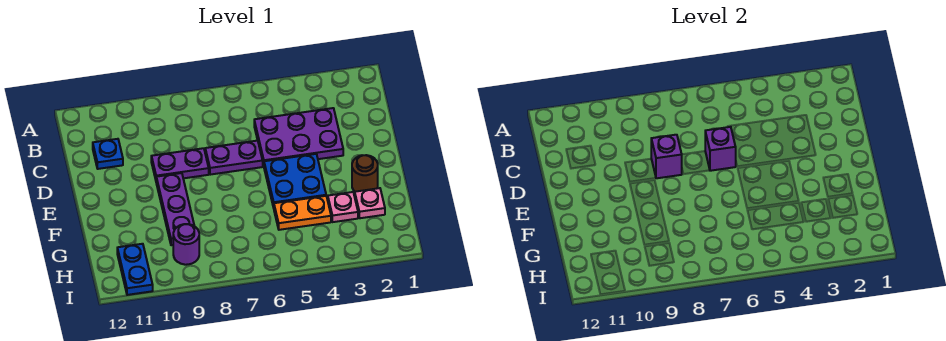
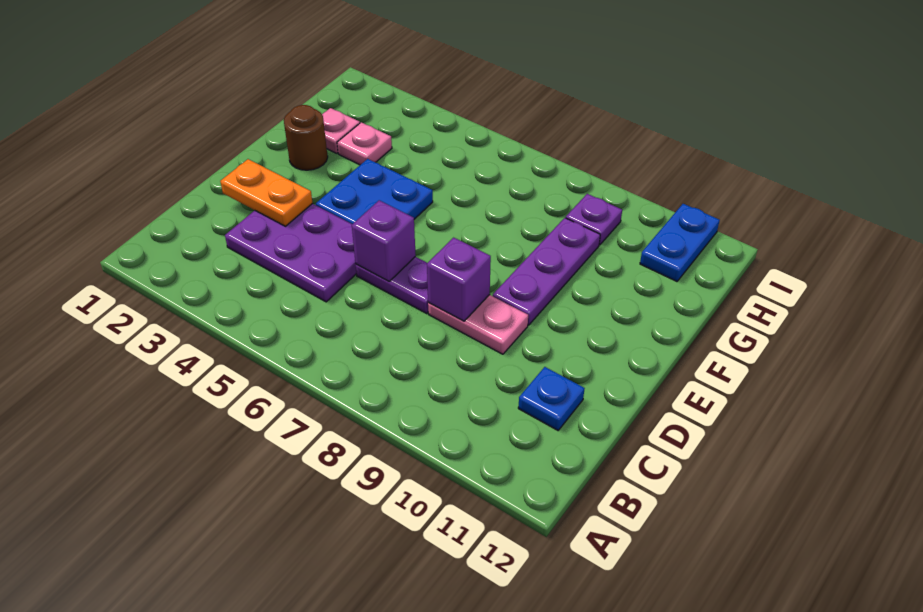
purple 1x2 plate [151,148,209,180] -> pink 1x2 plate [428,295,528,354]
orange 1x2 plate [274,196,331,230] -> orange 1x2 plate moved to [220,159,312,226]
purple 1x1 round brick [173,224,199,265] -> purple 1x1 plate [566,194,622,245]

